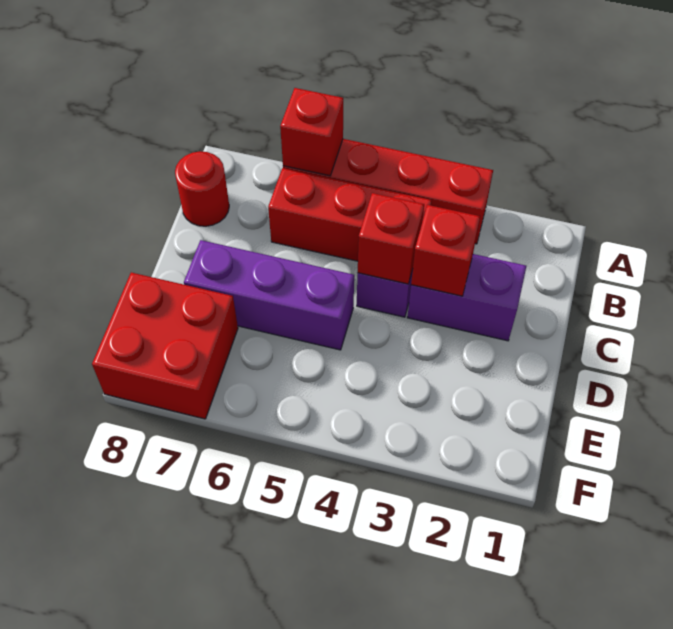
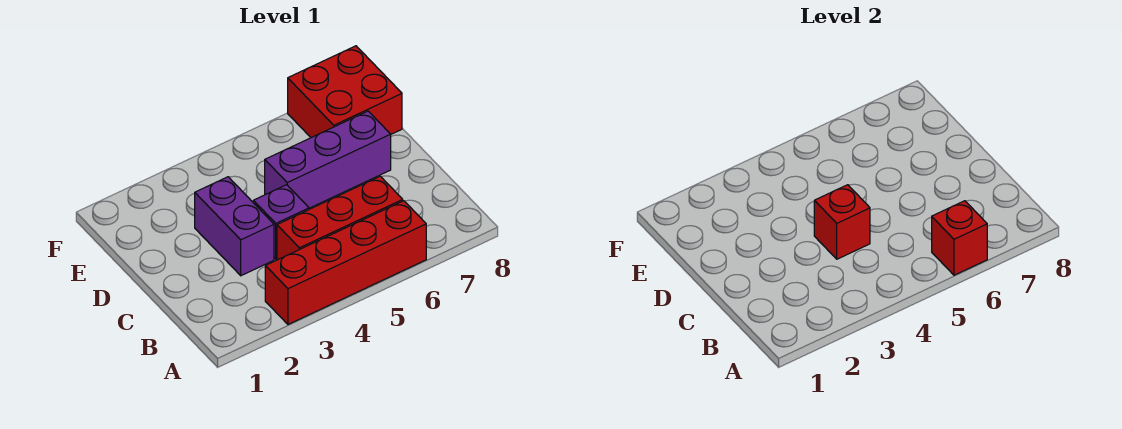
red 1x1 round brick [175,151,229,226] -> none
purple 1x2 brick [407,254,526,341] -> purple 1x2 brick turned to [195,177,274,276]
red 1x1 brick [411,205,480,296] -> none

